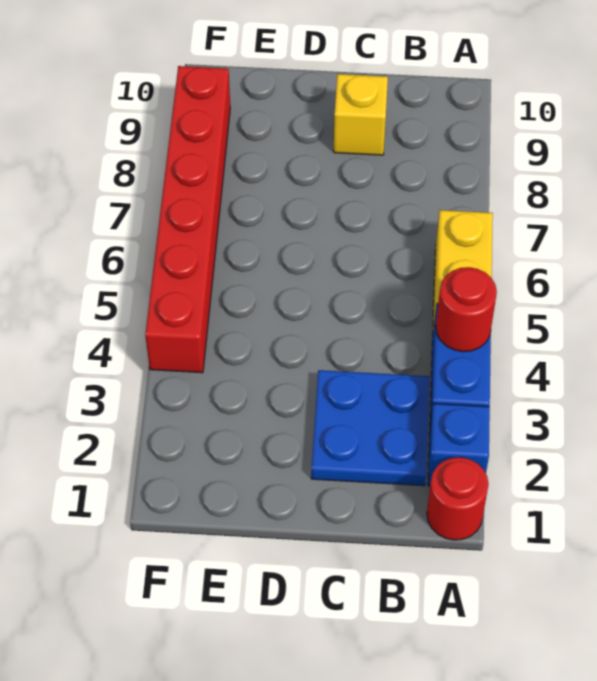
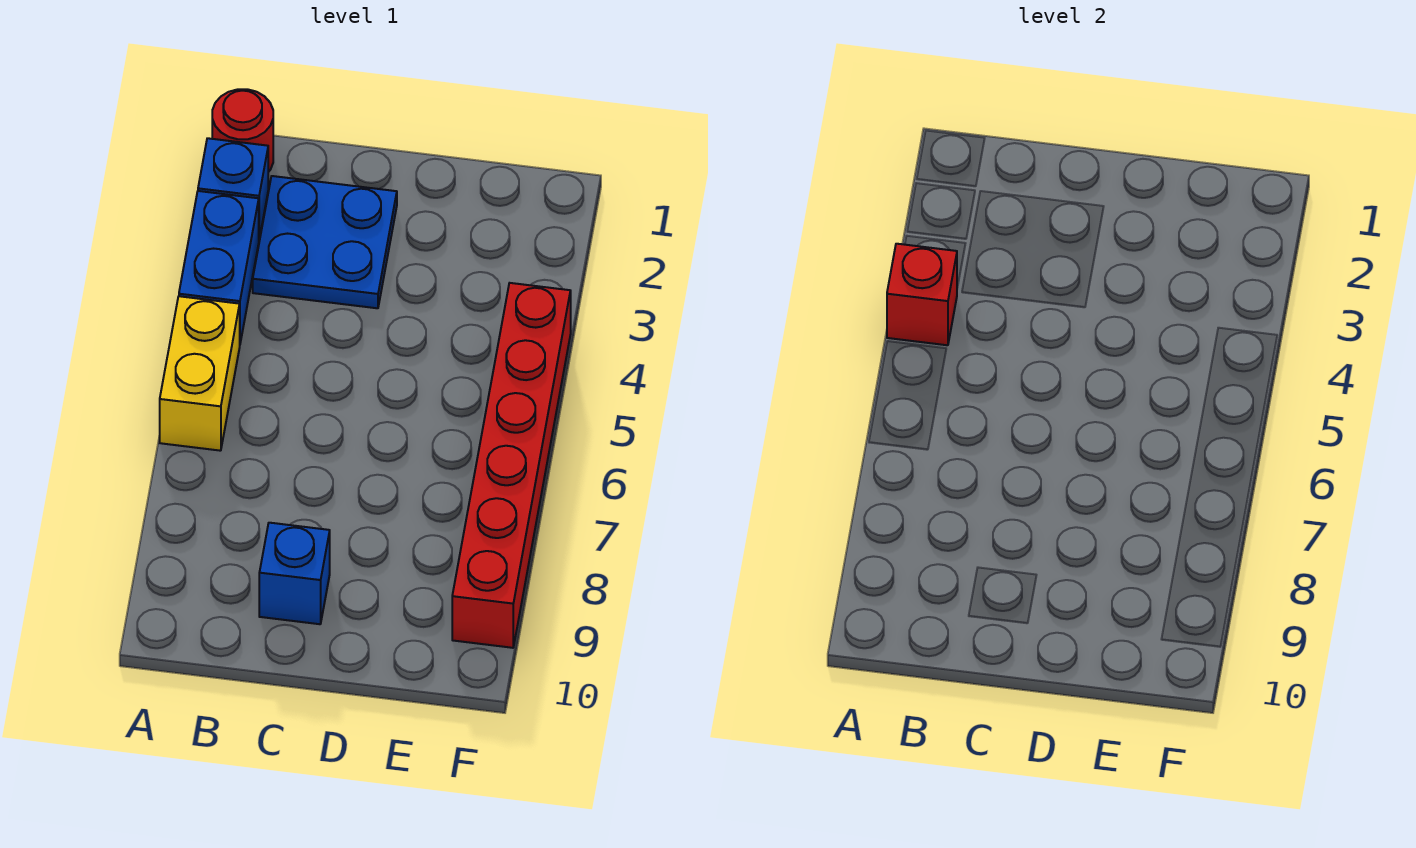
red 1x1 round brick [436,267,497,352] -> red 1x1 brick [887,244,957,345]
yellow 1x1 brick [334,74,388,155] -> blue 1x1 brick [259,523,330,624]

